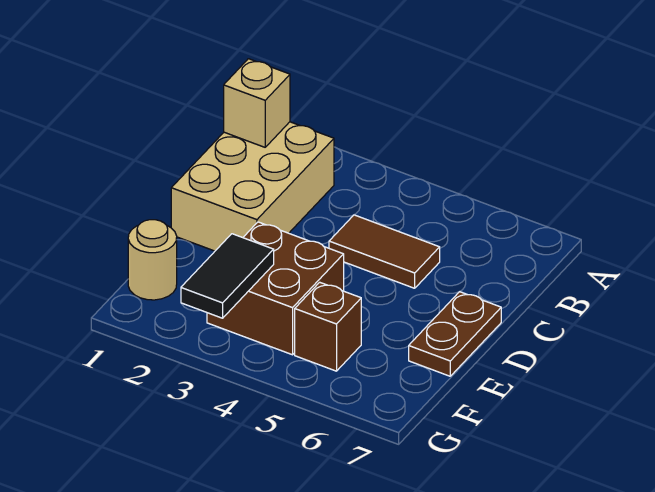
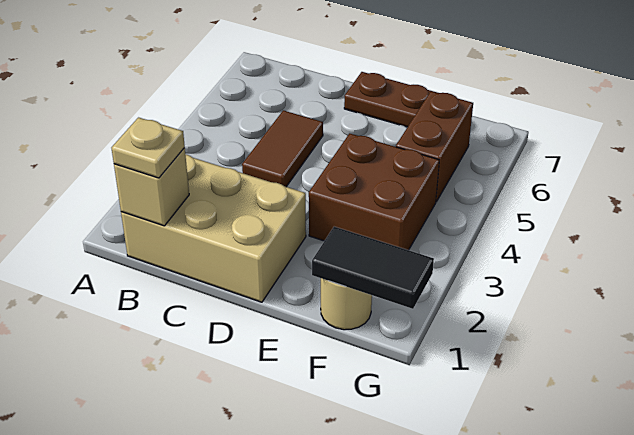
none -> tan 1x1 plate [112,118,185,178]
black 1x2 tile [181,234,274,318] -> black 1x2 tile moved to [312,227,434,309]
brown 1x1 brick [295,282,361,371] -> brown 1x2 brick [396,91,473,202]

